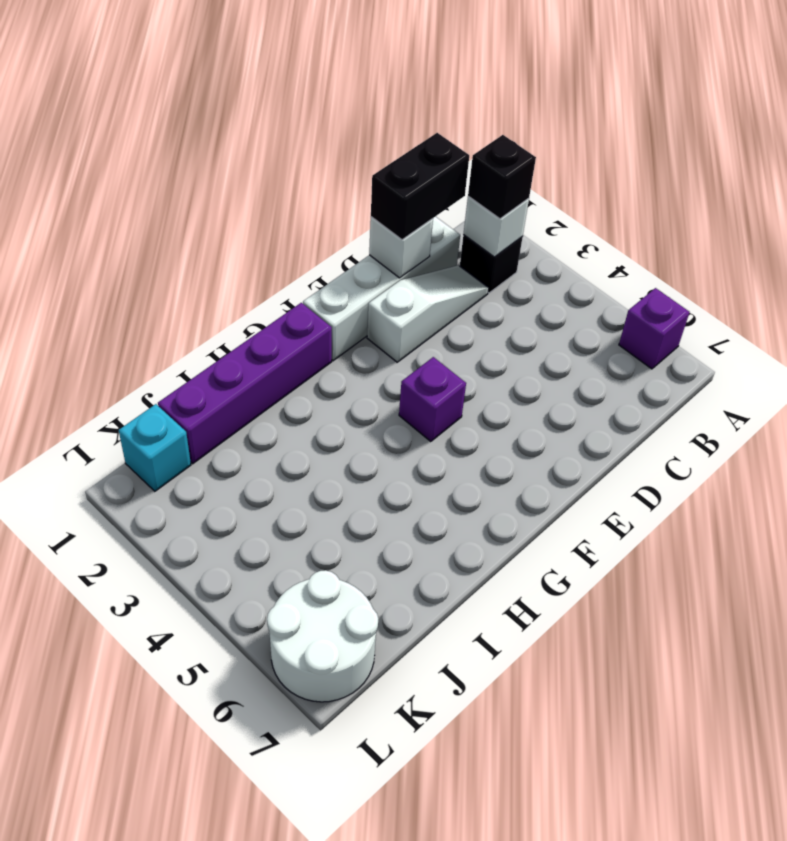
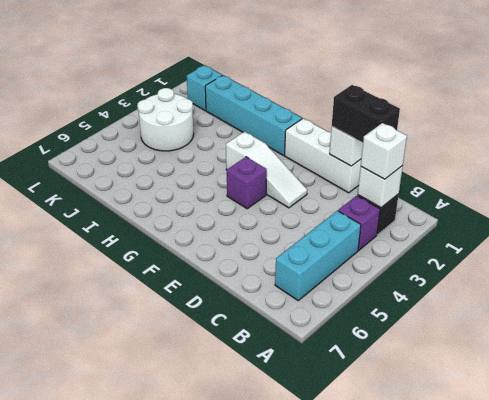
purple 1x1 brick [619,288,690,369] -> purple 1x1 brick moved to [338,196,380,250]
black 1x1 brick [468,135,536,219] -> white 1x1 brick [361,123,407,179]
none -> cyan 1x3 brick [275,211,361,300]
white 1x4 brick [303,217,460,361] -> white 1x3 brick [285,119,361,193]
white 1x3 slope [367,265,489,362] -> white 1x3 slope moved to [226,132,307,208]
purple 1x4 brick [158,303,332,464] -> cyan 1x4 brick [205,75,302,155]
white 2x2 round brick [267,570,378,702] -> white 2x2 round brick moved to [137,88,194,151]

